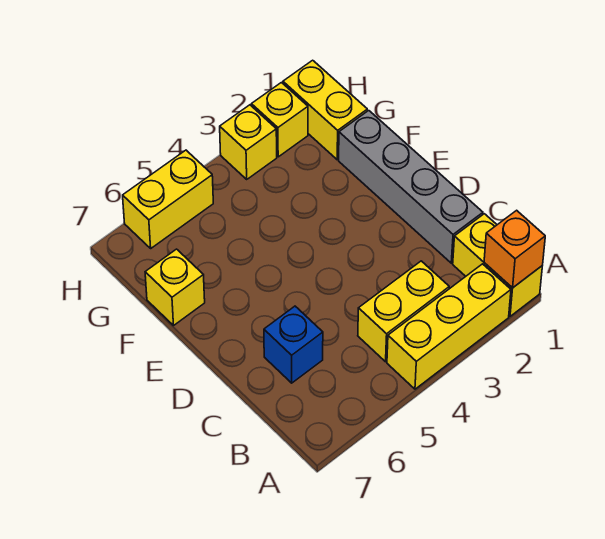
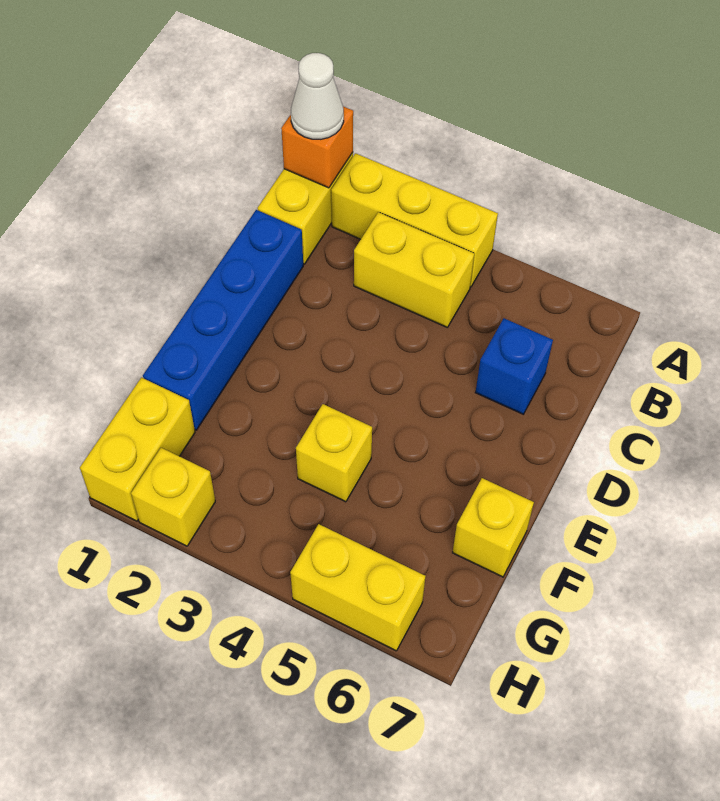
none -> white 1x1 cone [291,53,344,139]
grey 1x4 brick [339,111,483,263] -> blue 1x4 brick [143,210,303,430]
yellow 1x1 brick [220,105,277,179] -> yellow 1x1 brick moved to [296,404,372,502]

